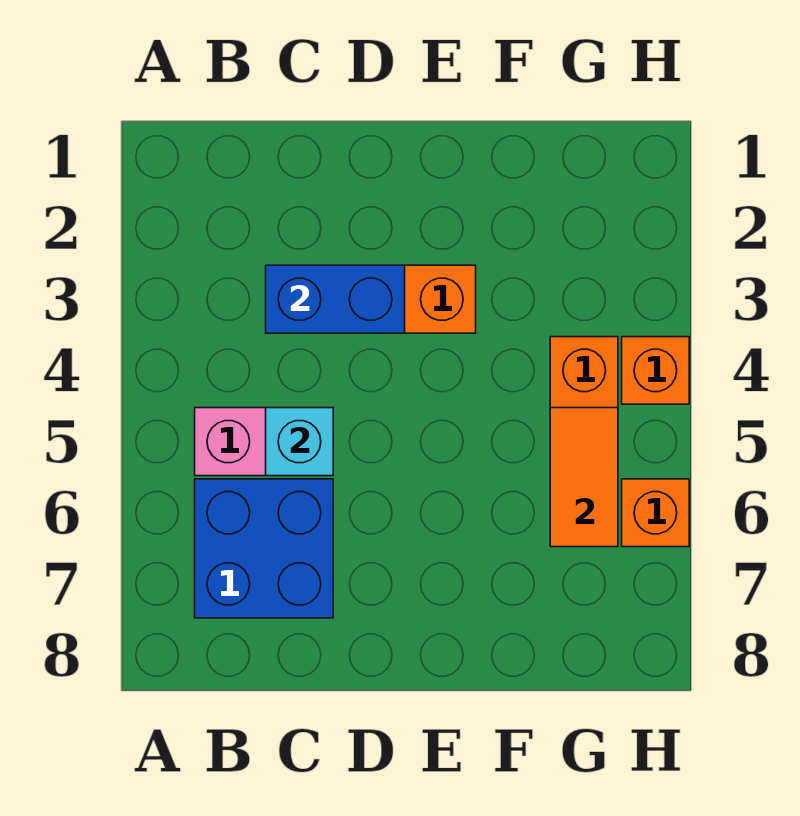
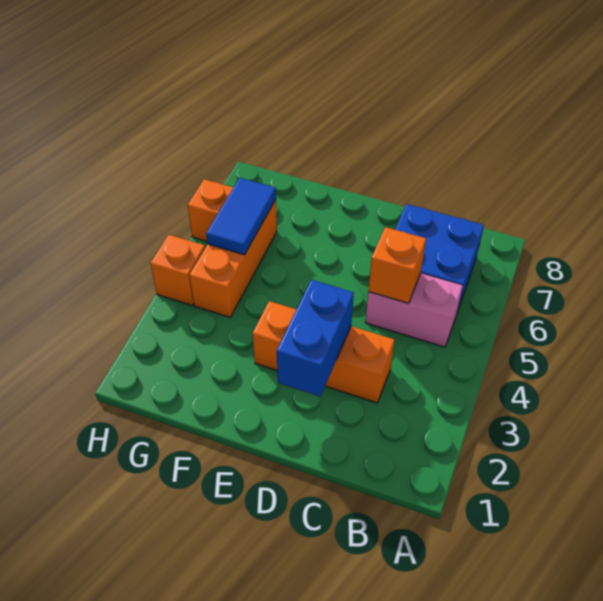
blue 1x2 brick [266,265,405,333] -> blue 1x2 brick turned to [277,280,354,397]
cyan 1x1 brick [266,408,333,476] -> orange 1x1 brick [368,227,426,303]
orange 1x2 tile [550,408,618,547] -> blue 1x2 tile [206,178,276,255]

